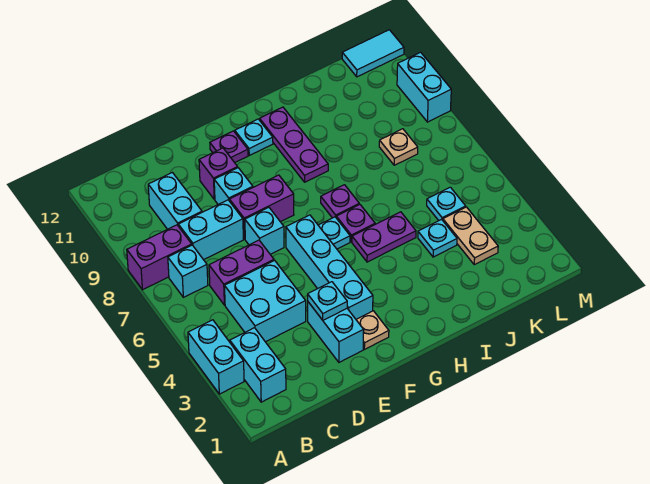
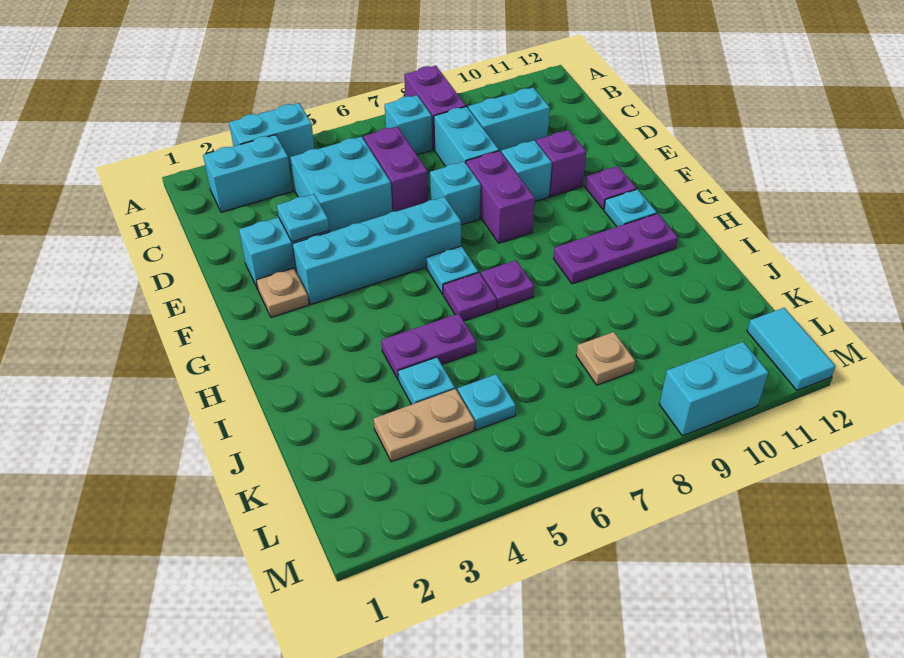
purple 1x2 plate [352,212,416,262] -> purple 1x2 plate turned to [381,314,476,380]

